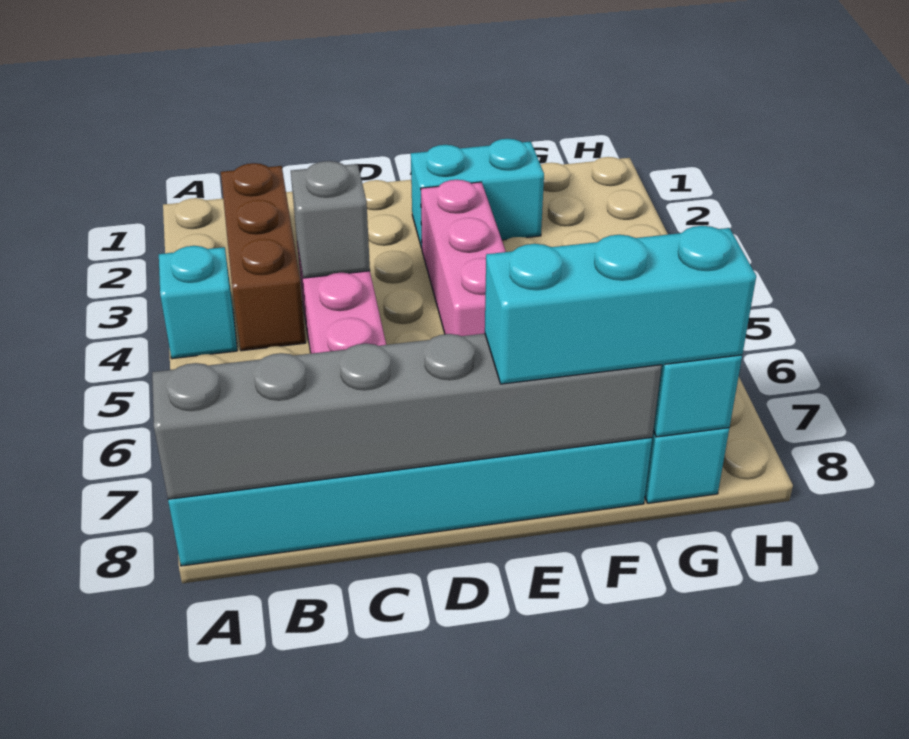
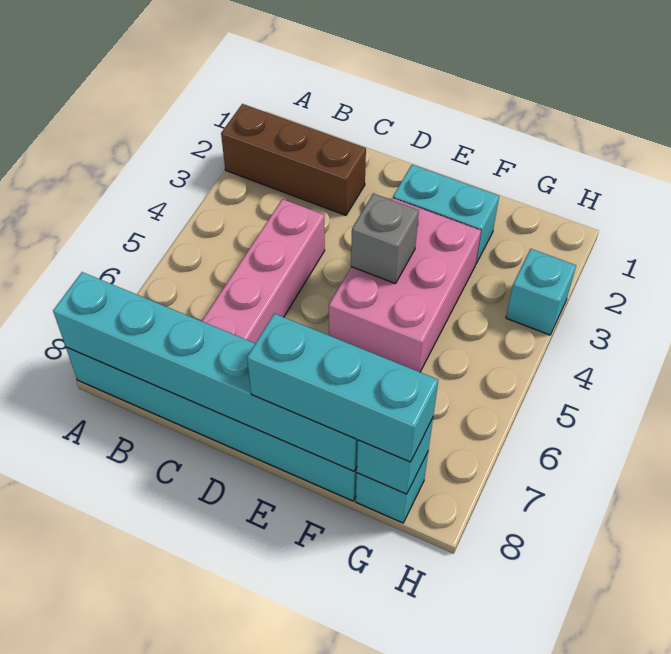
cyan 1x1 brick [159,246,237,359] -> cyan 1x1 brick moved to [506,249,576,335]
grey 1x6 brick [152,334,662,499] -> cyan 1x6 brick [53,272,358,471]
brown 1x3 brick [221,163,306,351] -> brown 1x3 brick turned to [221,104,366,215]
grey 1x1 brick [291,161,370,278] -> grey 1x1 brick moved to [351,193,419,284]
pink 1x3 brick [421,180,506,336] -> pink 2x3 brick [329,198,481,372]

